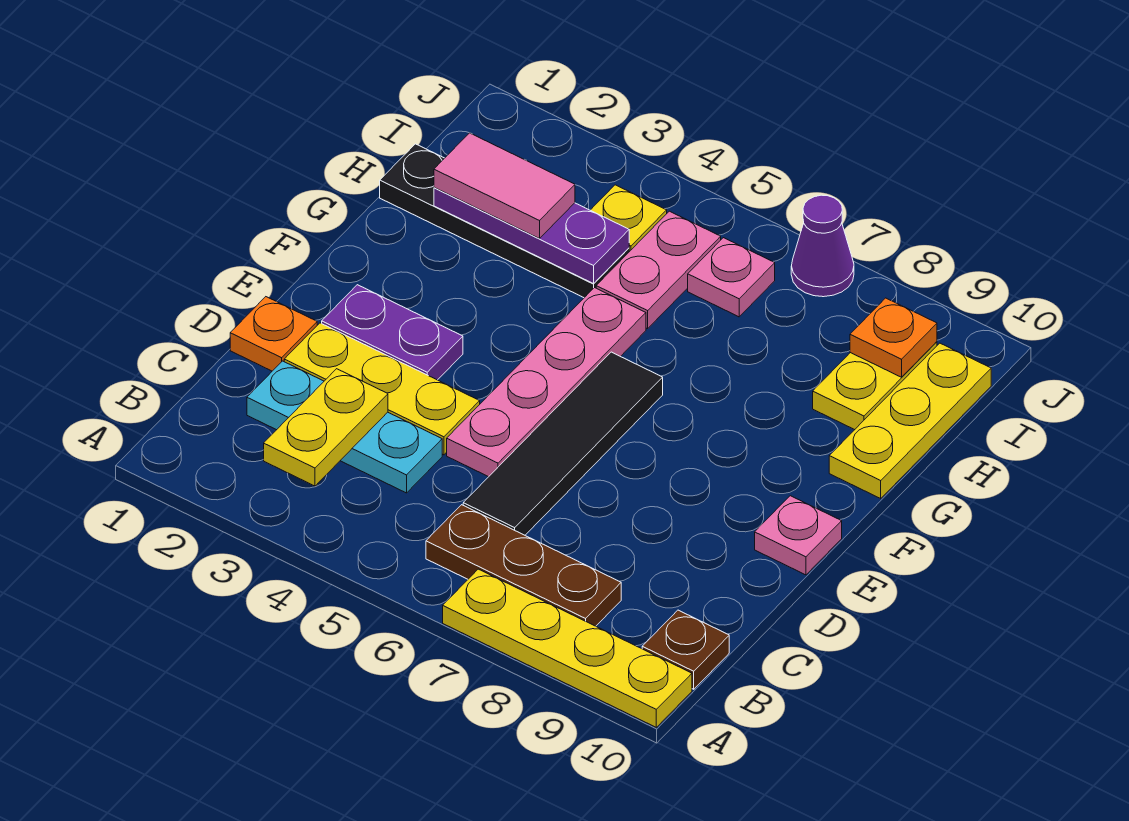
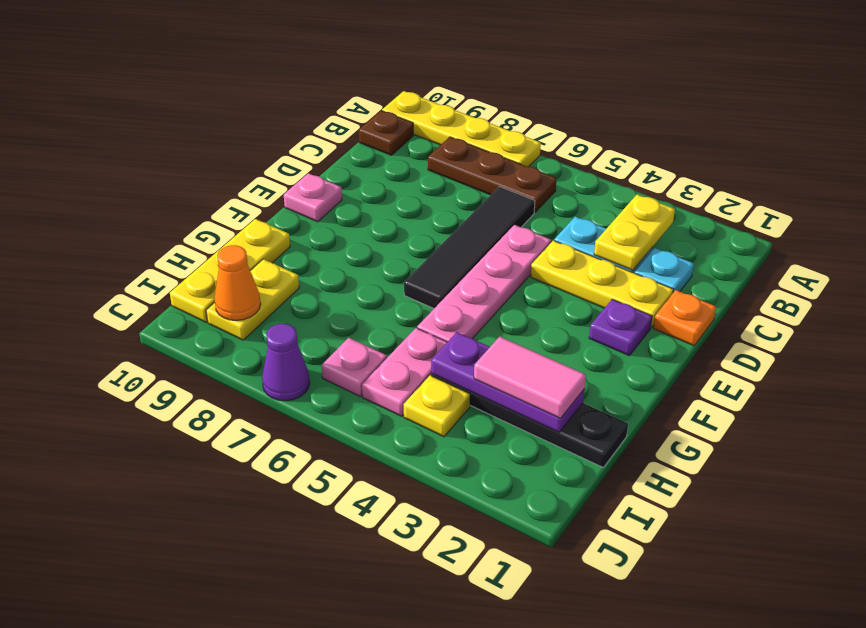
purple 1x2 plate [322,285,463,380] -> purple 1x1 plate [589,299,652,356]
orange 1x1 plate [850,298,937,377] -> orange 1x1 cone [214,245,261,320]

